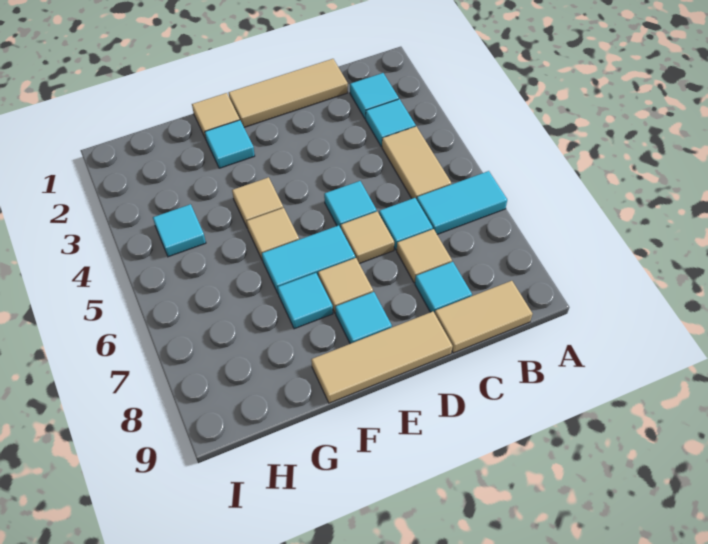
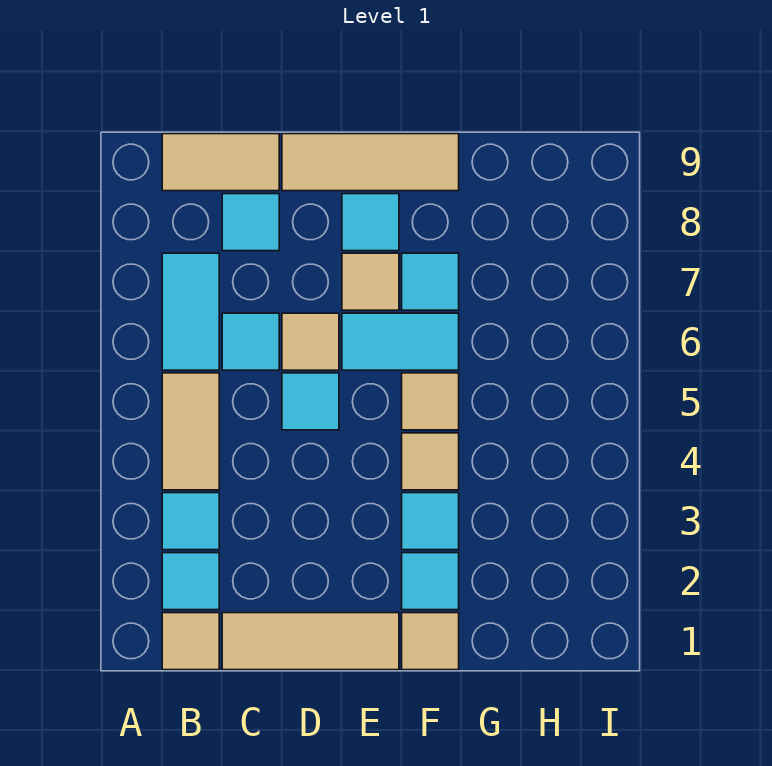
cyan 1x2 tile [417,171,507,234] -> cyan 1x2 tile turned to [162,253,219,370]
tan 1x1 tile [397,229,452,283] -> tan 1x1 tile moved to [162,613,219,670]
cyan 1x1 tile [153,204,206,257] -> cyan 1x1 tile moved to [402,493,459,550]

